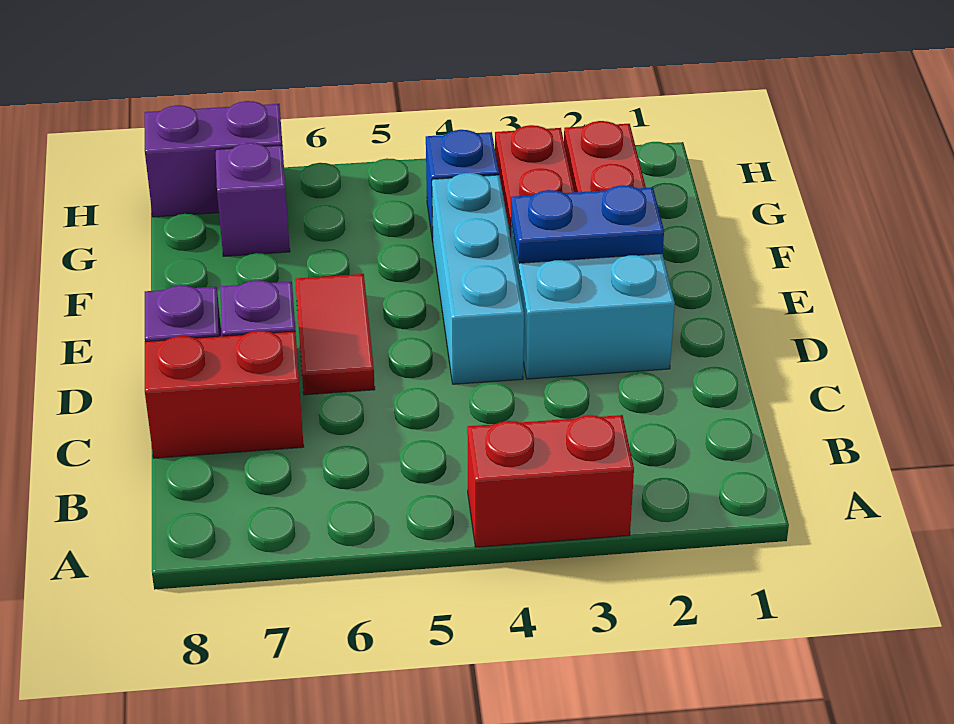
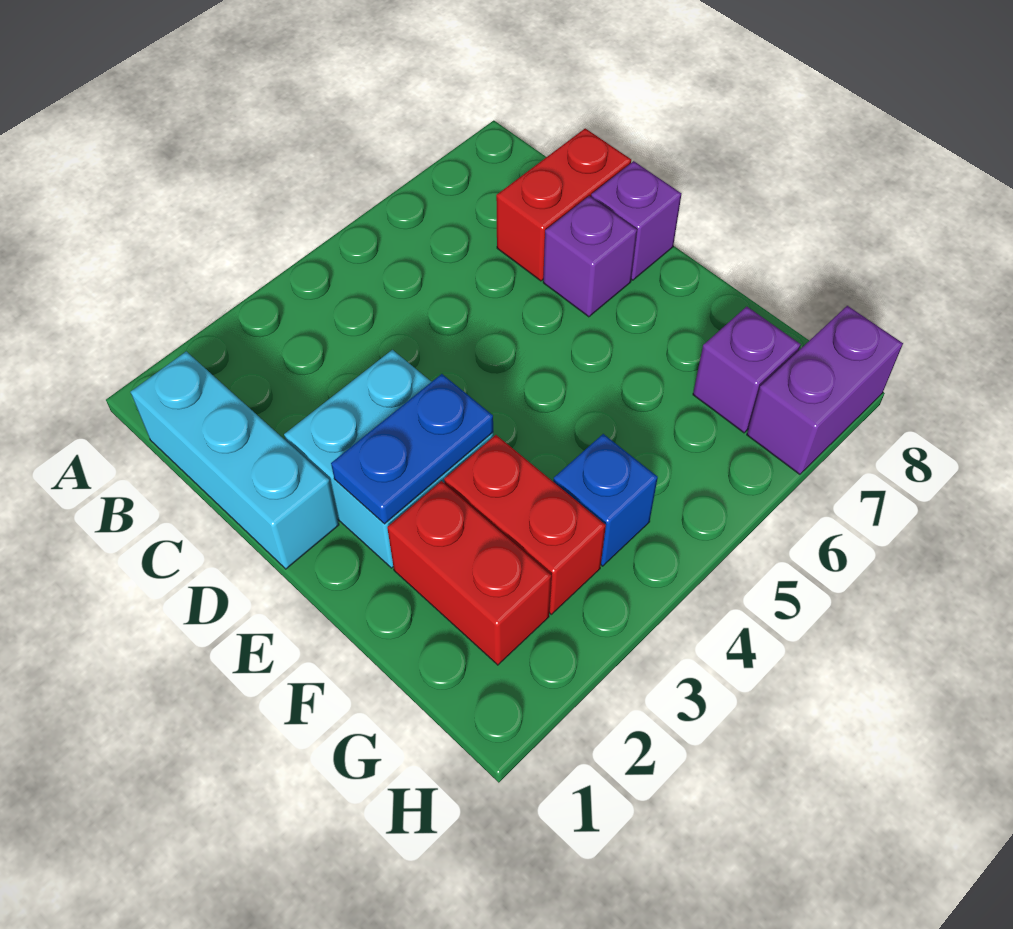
red 1x2 brick [467,415,634,547] -> none
cyan 1x3 brick [432,173,524,384] -> cyan 1x3 brick moved to [131,352,339,569]
red 1x2 tile [295,274,375,395] -> none

